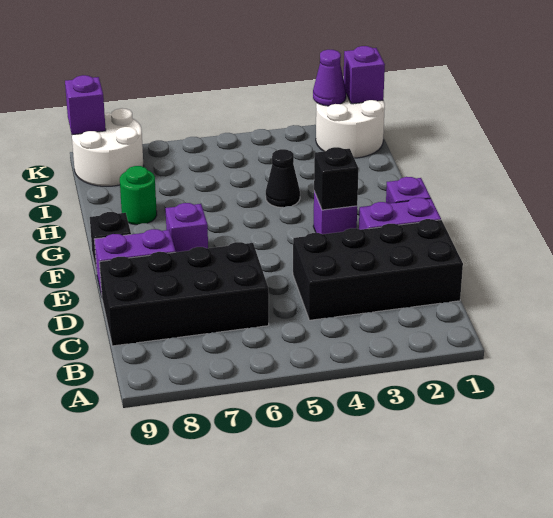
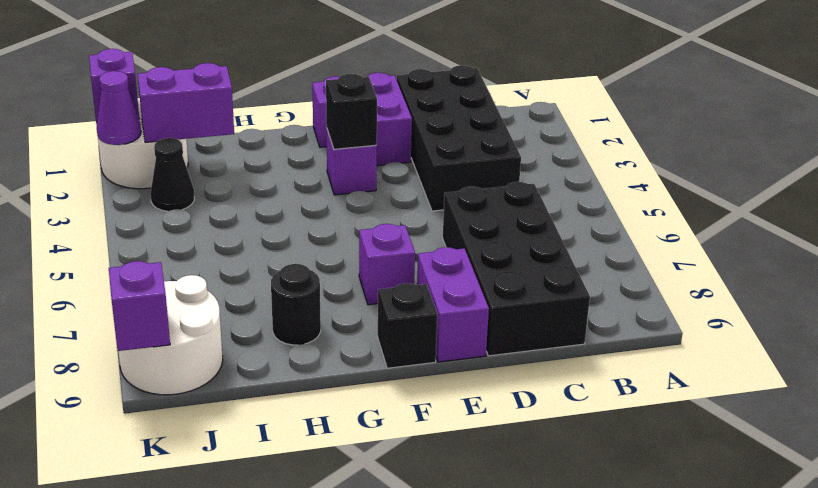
black 1x1 cone [266,149,300,207] -> black 1x1 cone moved to [150,138,194,211]
green 1x1 round brick [120,166,157,225] -> black 1x1 round brick [271,264,321,345]
none -> purple 1x2 brick [138,63,234,143]

